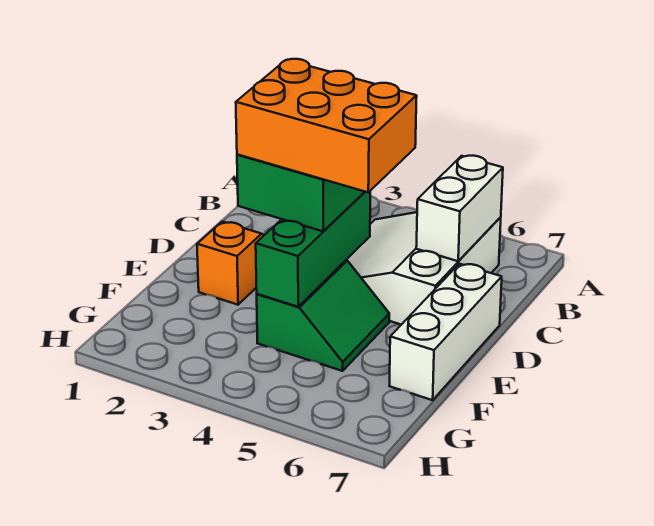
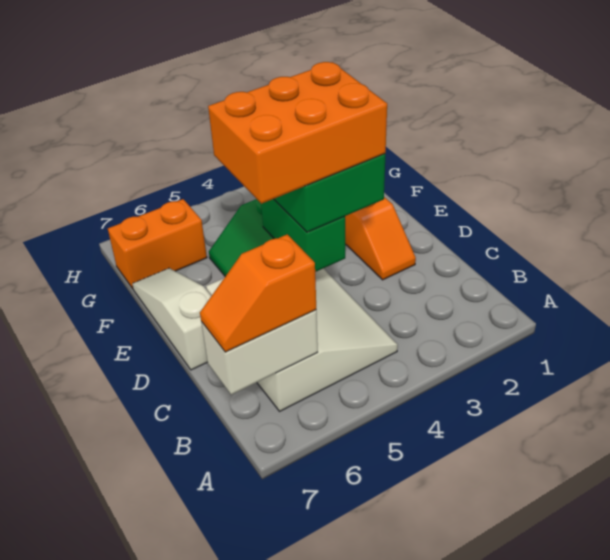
white 1x2 brick [416,156,503,261] -> white 1x2 brick turned to [201,310,318,395]
none -> orange 1x2 slope [200,234,316,352]
green 1x3 brick [256,192,370,307] -> green 1x2 brick [261,199,345,272]
white 1x3 brick [390,264,502,400] -> white 1x3 slope [132,268,211,370]
none -> orange 1x2 brick [108,199,207,289]

